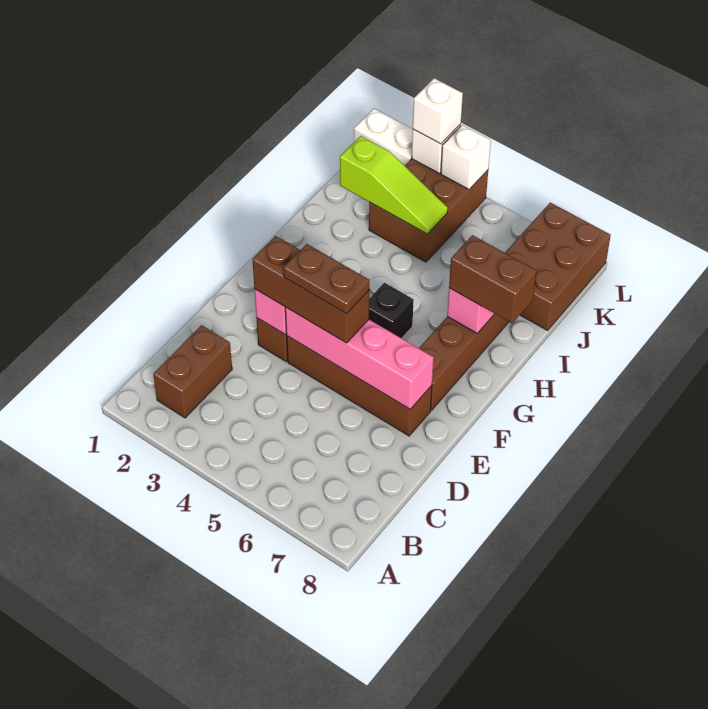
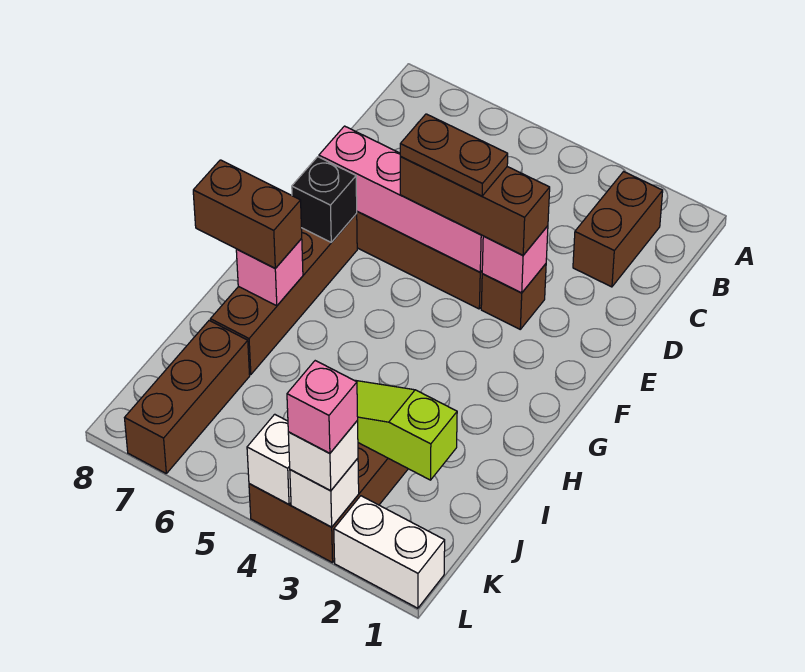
black 1x1 brick [369,283,414,338] -> black 1x1 brick moved to [292,157,357,242]
brown 2x3 brick [505,203,611,330] -> brown 1x3 brick [125,320,250,473]
none -> pink 1x1 brick [287,361,358,453]

